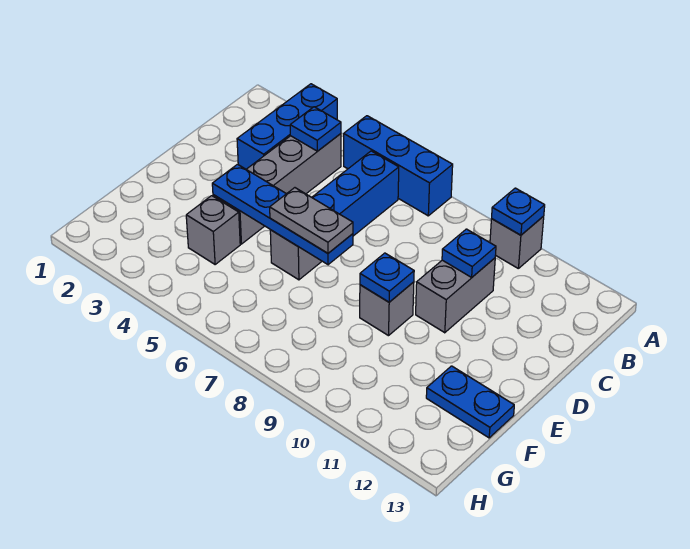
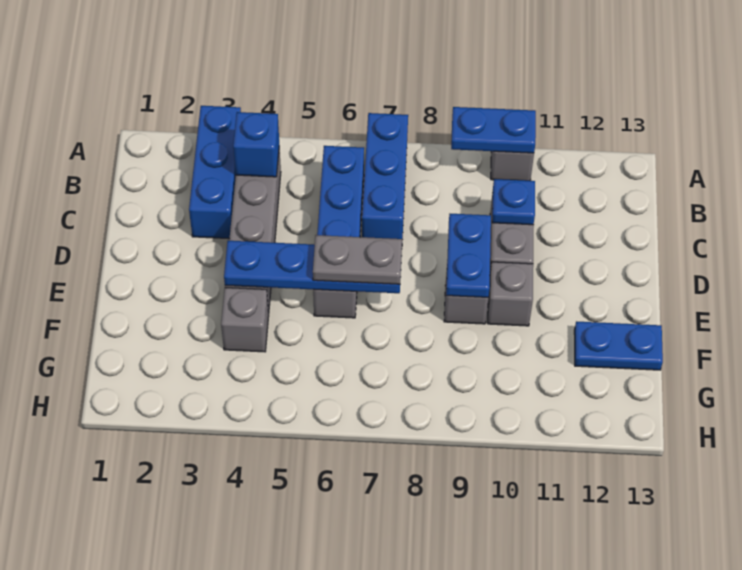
blue 1x3 brick [344,116,453,216] -> blue 1x3 brick turned to [362,113,408,239]
blue 1x1 plate [492,188,545,235] -> blue 1x2 plate [451,107,536,153]
blue 1x1 plate [290,107,341,151] -> blue 1x1 brick [233,112,279,177]
blue 1x1 plate [360,253,414,302] -> blue 1x2 plate [446,214,491,297]
none -> grey 1x1 brick [488,262,533,326]

